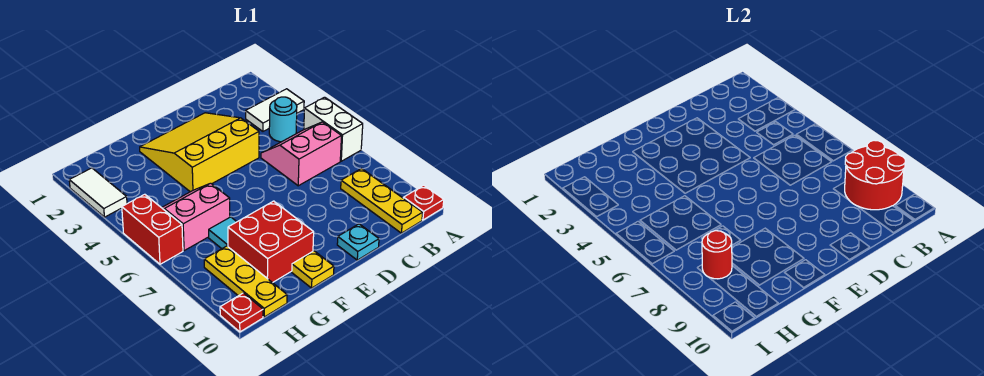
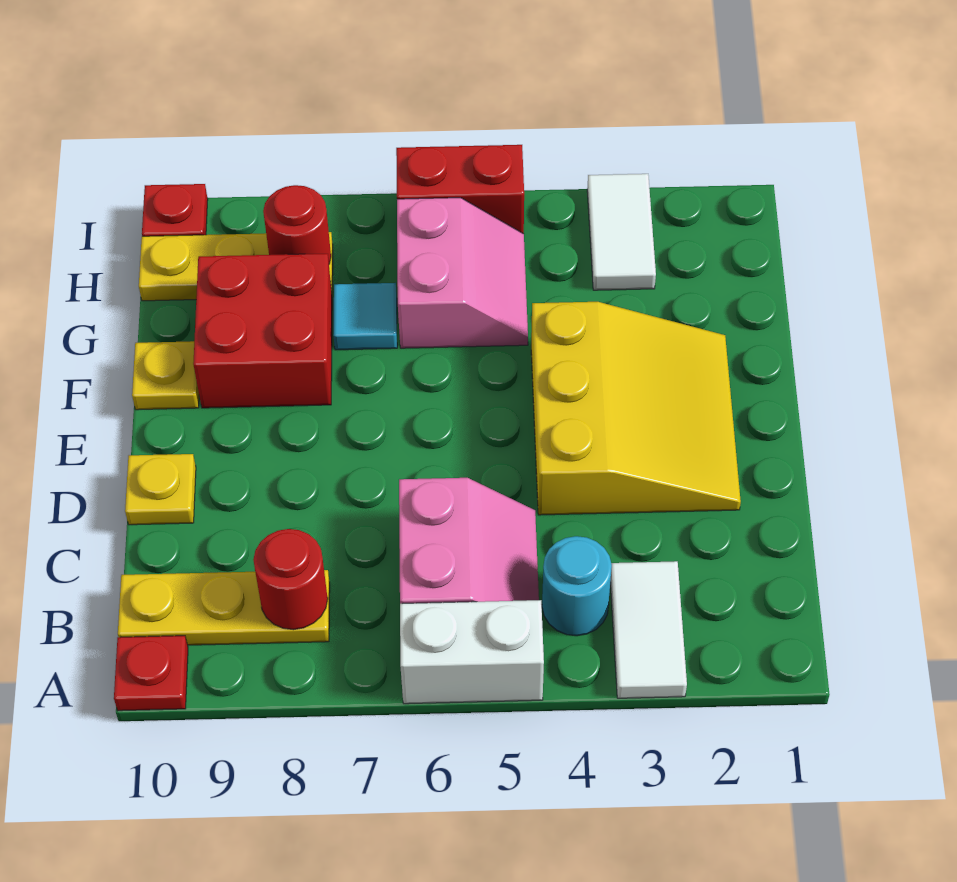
red 2x2 round brick [845,140,905,210] -> red 1x1 round brick [253,529,328,630]
cyan 1x1 plate [337,224,379,260] -> yellow 1x1 plate [125,454,196,525]
white 1x2 tile [69,168,127,217] -> white 1x2 tile turned to [587,174,656,290]

